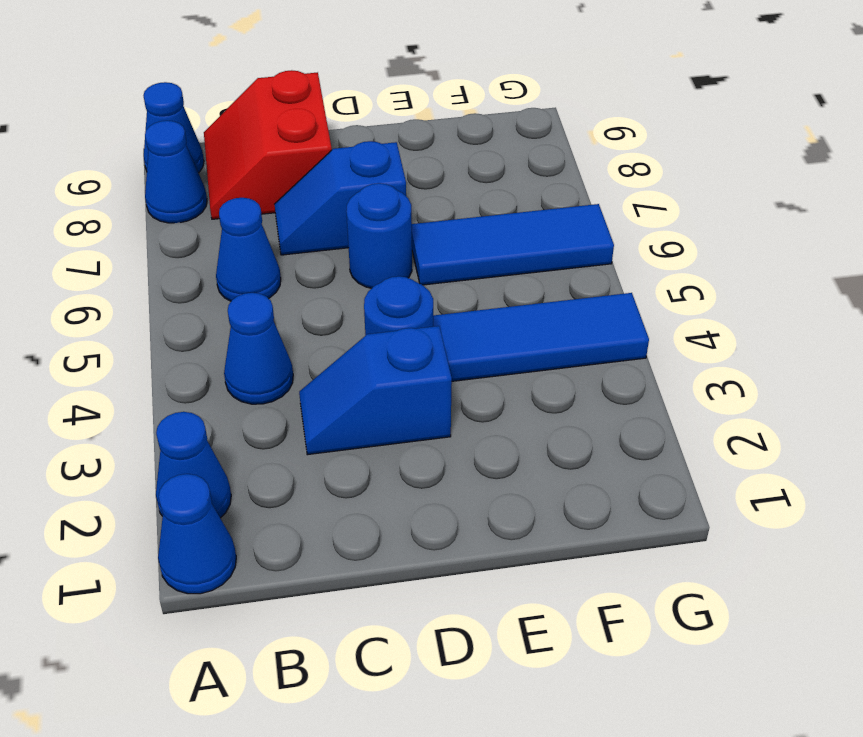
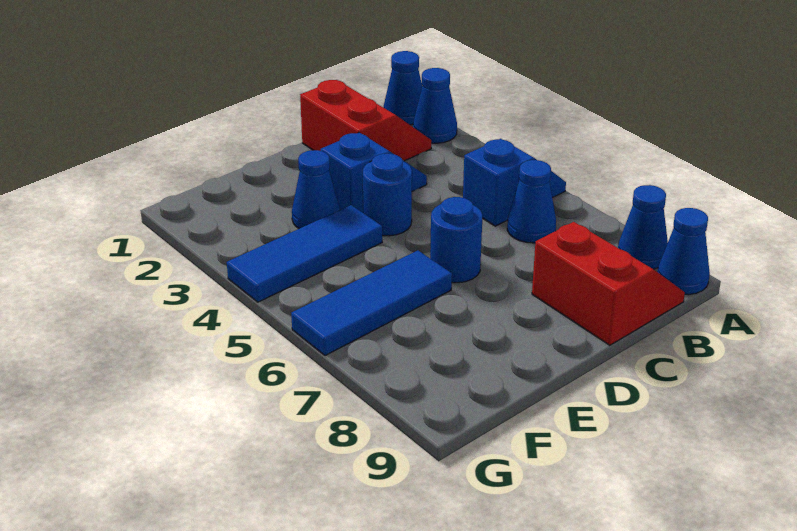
none -> red 2x2 slope [300,80,431,161]
blue 1x1 cone [224,293,293,404] -> blue 1x1 cone moved to [292,150,340,229]
blue 1x2 slope [275,141,406,255] -> blue 1x2 slope moved to [463,139,566,226]

